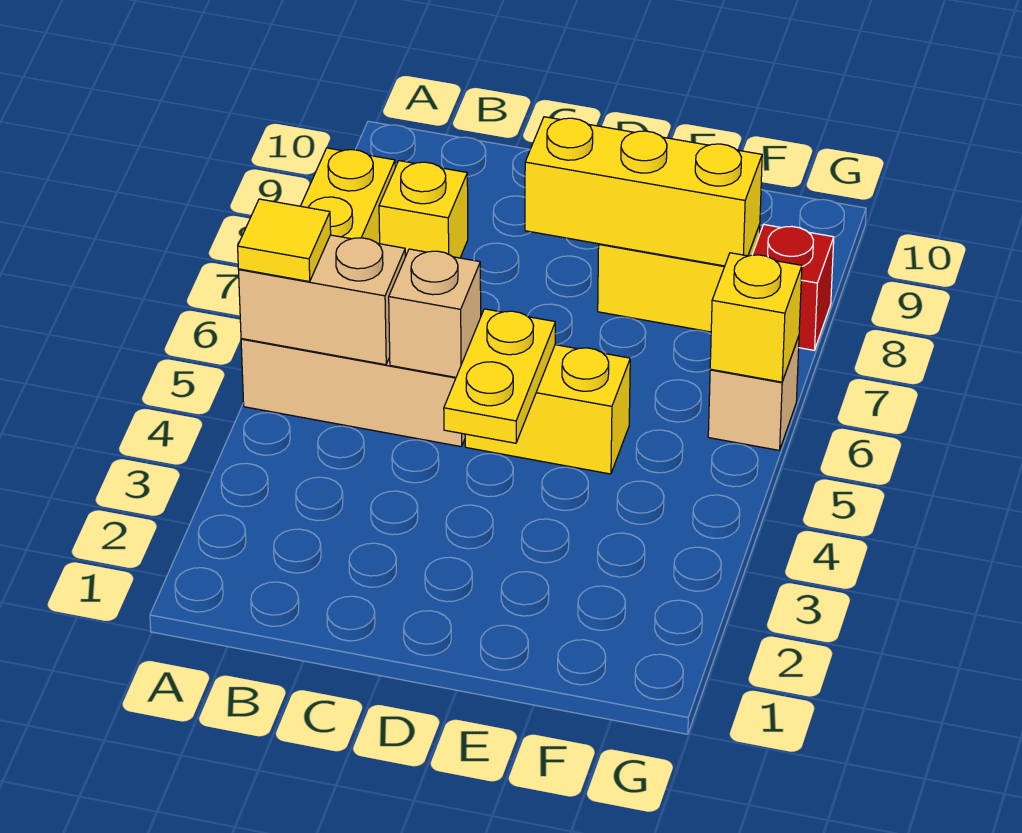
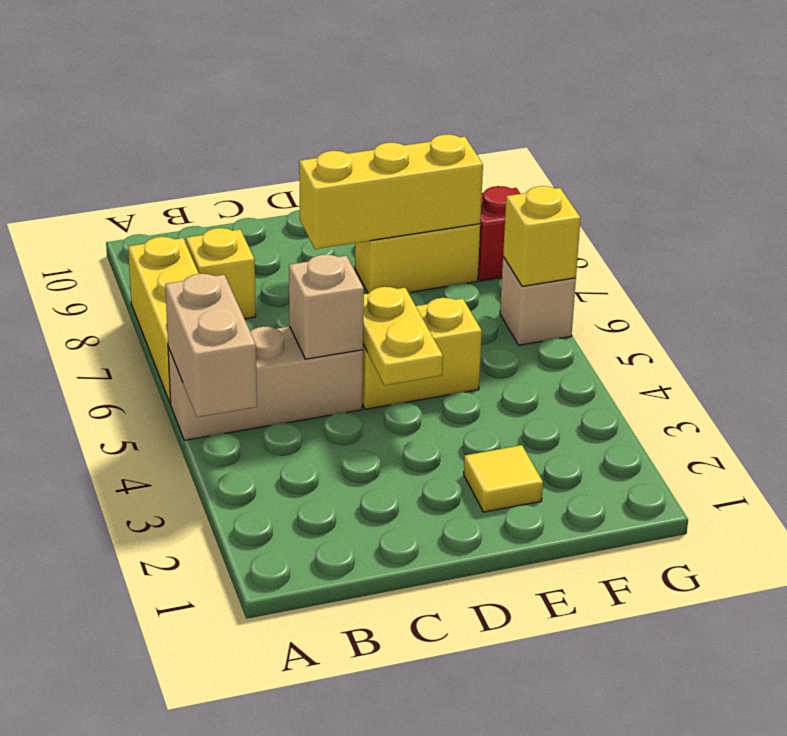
tan 1x2 brick [239,235,405,365] -> tan 1x2 brick turned to [165,274,257,417]
yellow 1x1 tile [238,199,331,282] -> yellow 1x1 tile moved to [464,445,543,512]

